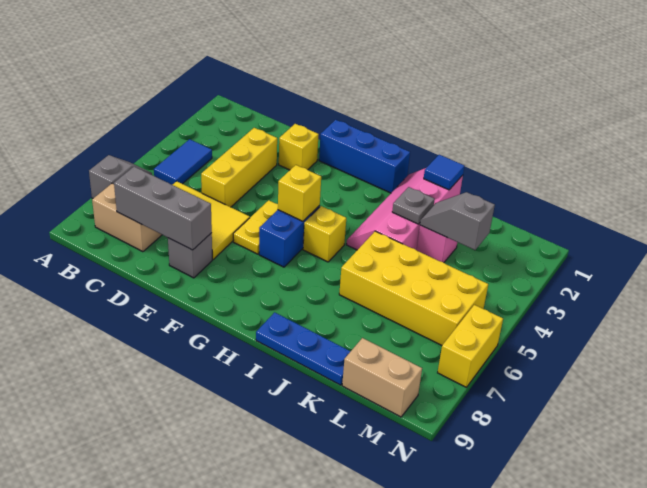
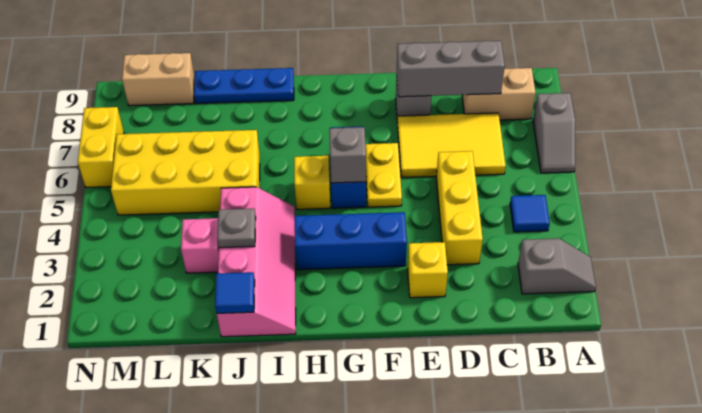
blue 1x2 tile [154,139,212,185] -> blue 1x1 tile [510,195,550,232]
blue 1x3 brick [319,120,410,193] -> blue 1x3 brick moved to [295,212,407,270]
yellow 1x1 brick [278,165,321,221] -> grey 1x1 brick [329,127,366,183]
grey 1x2 slope [420,192,495,250] -> grey 1x2 slope moved to [518,238,596,294]

